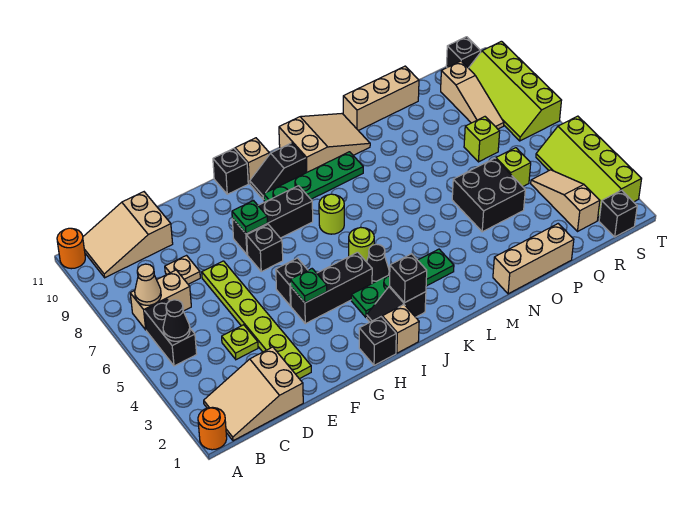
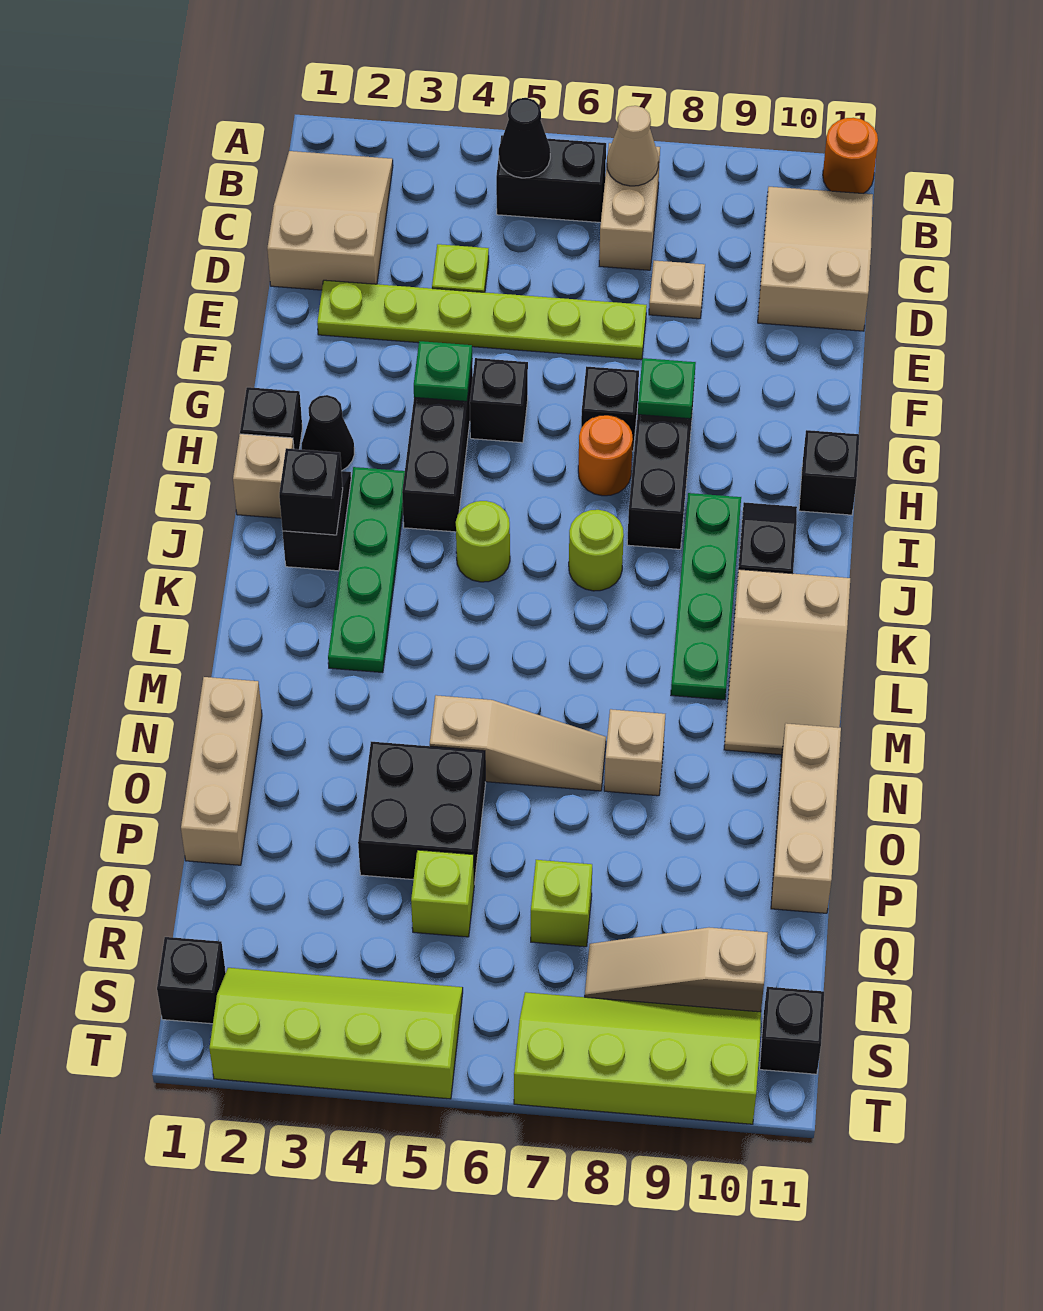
orange 1x1 round brick [198,407,227,450] -> orange 1x1 round brick moved to [578,415,633,496]
tan 1x1 brick [235,138,269,184] -> tan 1x1 brick moved to [604,709,665,796]
black 1x1 cone [367,244,389,283] -> black 1x1 cone moved to [302,395,354,471]
tan 1x3 slope [531,170,600,231] -> tan 1x3 slope moved to [430,695,606,791]

